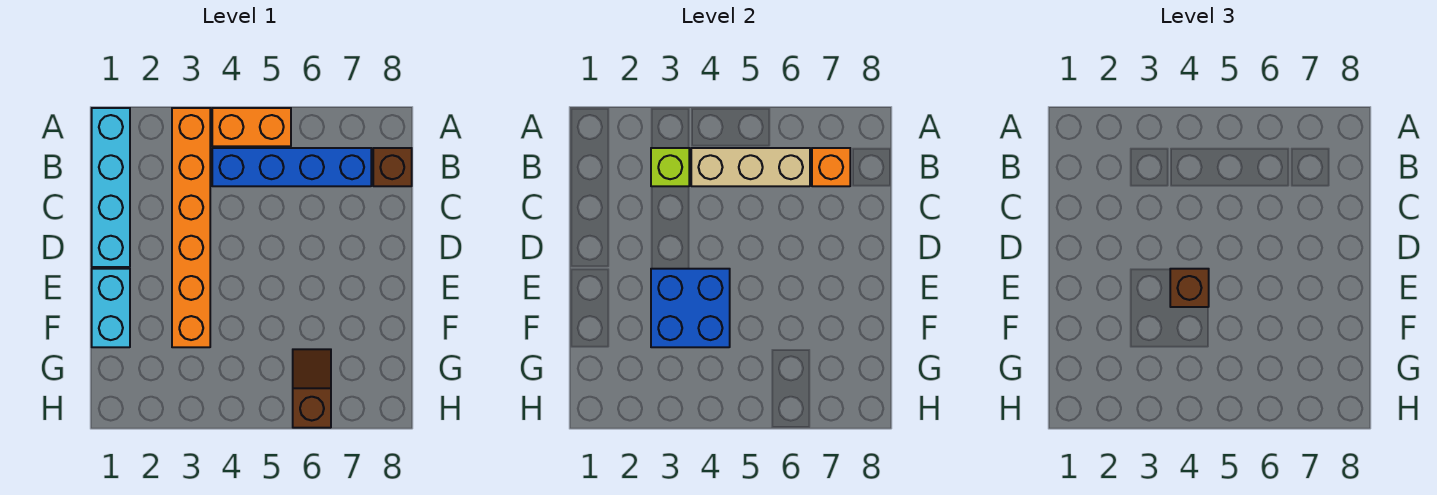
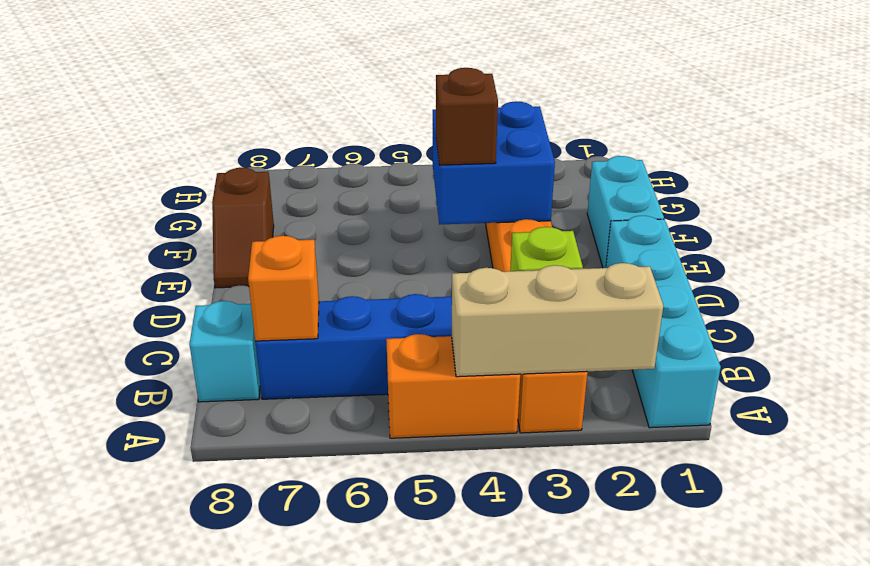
tan 1x3 brick [691,148,810,186] -> tan 1x3 brick moved to [452,263,663,377]
brown 1x1 brick [373,148,412,186] -> cyan 1x1 brick [189,301,260,402]
brown 1x2 slope [293,349,331,428] -> brown 1x2 slope moved to [212,168,274,288]

